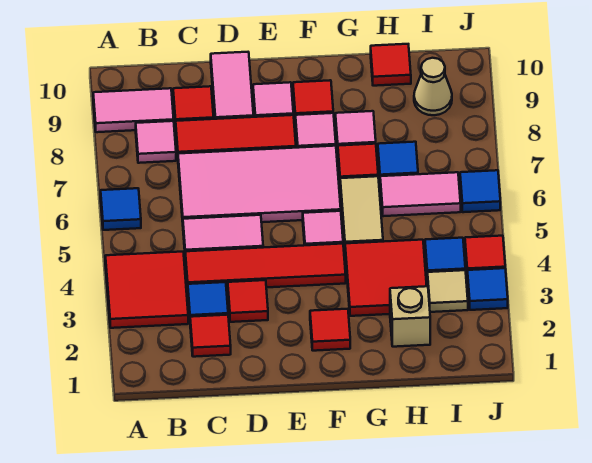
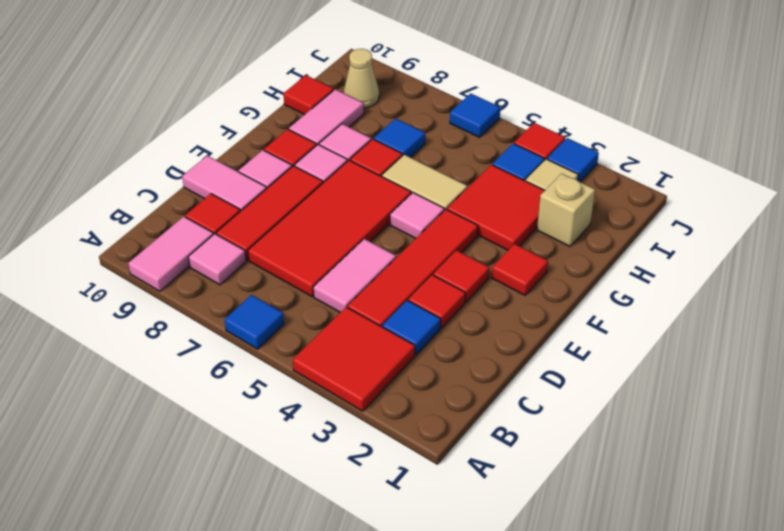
red 1x1 tile [190,315,231,357] -> red 1x1 tile moved to [433,250,489,302]
pink 2x4 tile [178,146,341,222] -> red 2x4 tile [248,160,411,297]
pink 1x2 tile [380,172,461,216] -> pink 1x2 tile moved to [289,89,364,145]

